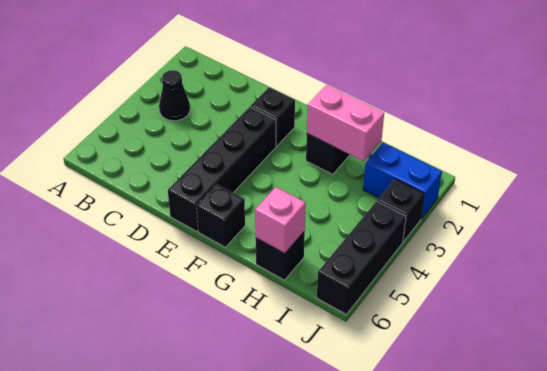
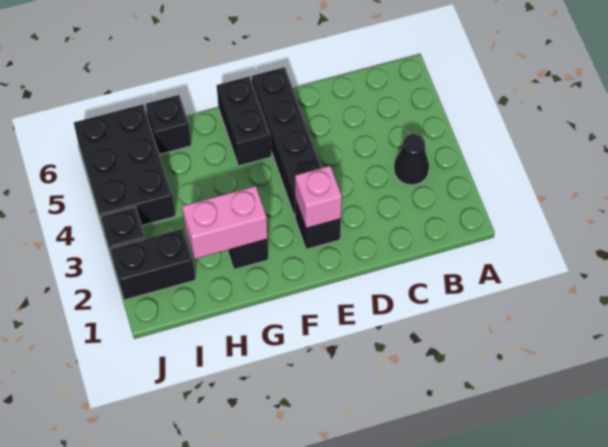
black 1x1 brick [196,184,245,247] -> black 1x2 brick [217,76,272,166]
pink 1x1 brick [255,187,306,254] -> pink 1x1 brick moved to [295,166,342,228]
blue 1x2 brick [363,143,442,219] -> black 1x2 brick [110,229,196,300]
black 1x3 brick [317,201,406,314] -> black 2x3 brick [74,104,175,230]

